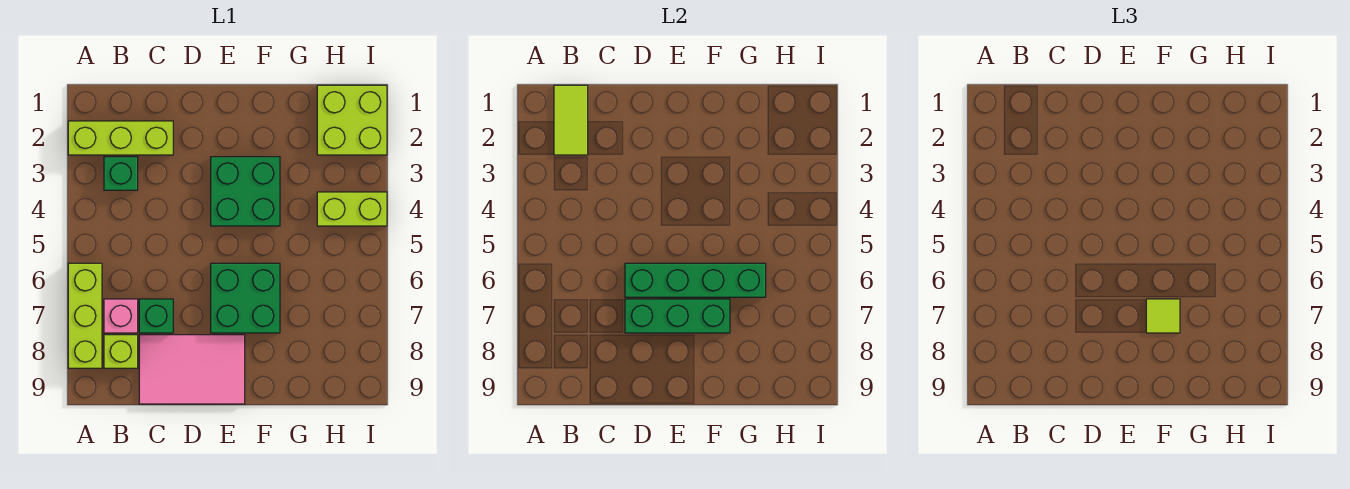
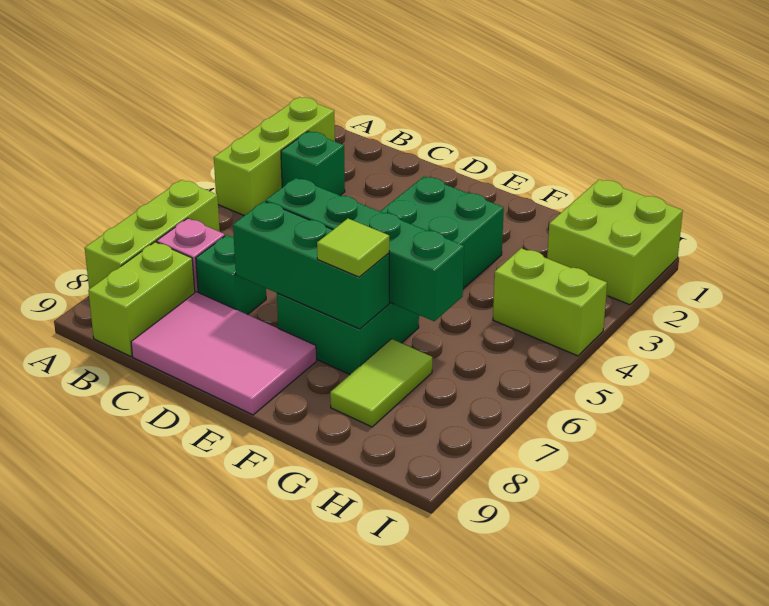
lime 1x3 brick [68,121,173,155] -> lime 1x3 brick turned to [214,97,335,216]
lime 1x2 tile [554,85,588,155] -> lime 1x2 tile moved to [330,339,432,427]
lime 1x1 brick [104,335,138,368] -> lime 1x2 brick [88,242,195,356]

